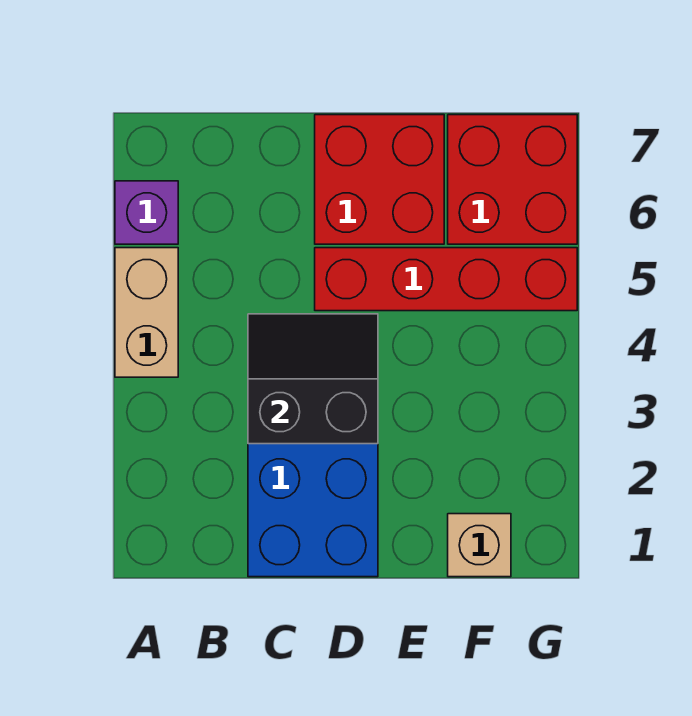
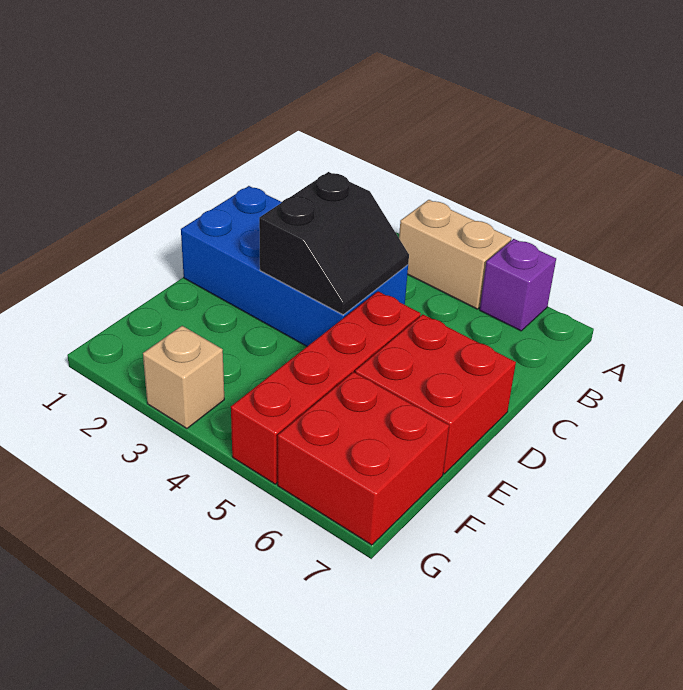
tan 1x1 brick [448,514,511,577] -> tan 1x1 brick moved to [143,326,224,429]

